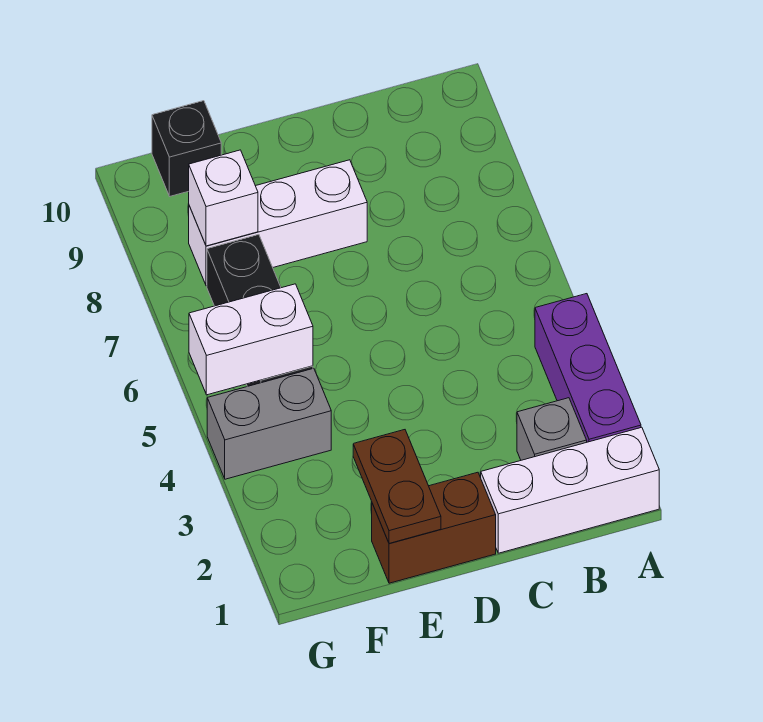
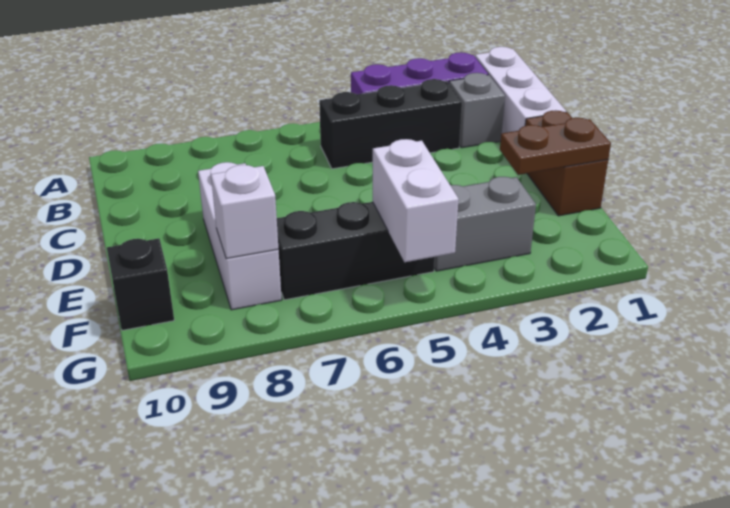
none -> black 1x3 brick [319,79,462,169]
grey 1x2 brick [207,368,331,479] -> grey 1x2 brick turned to [434,177,536,271]

